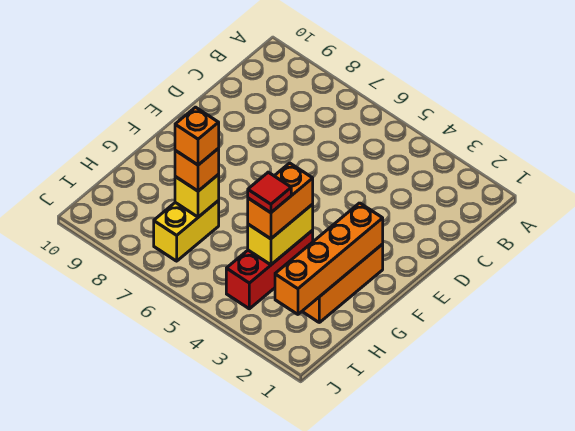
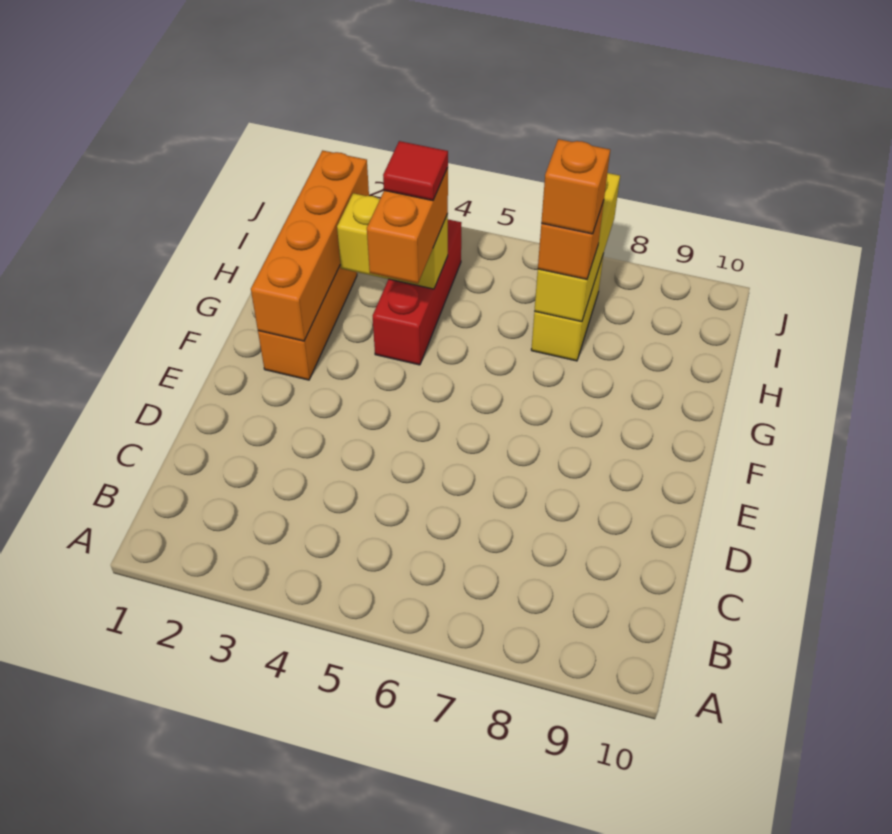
yellow 1x2 brick [248,204,313,265] -> yellow 1x2 brick turned to [337,193,448,289]
yellow 1x1 brick [175,174,219,217] -> yellow 1x3 brick [534,173,620,322]

